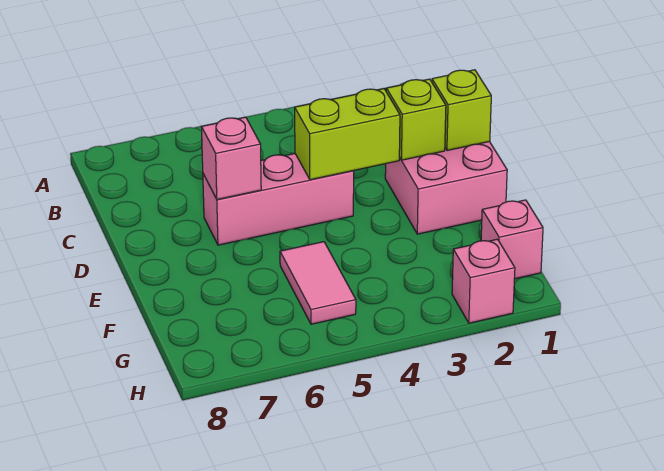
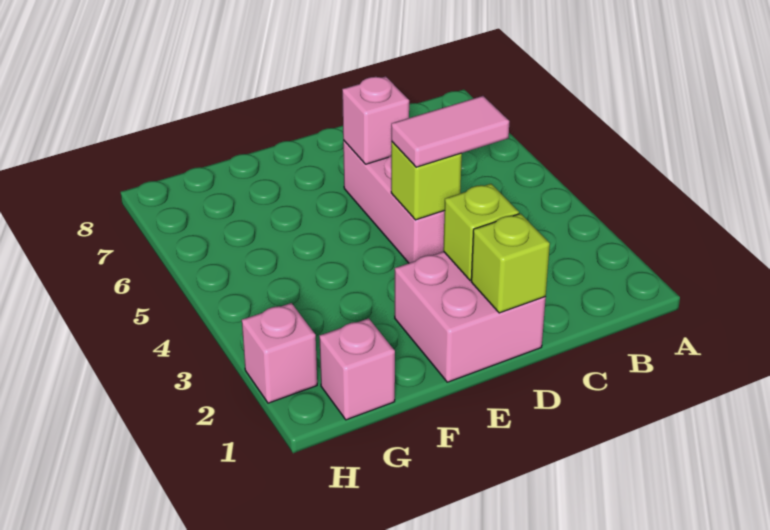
lime 1x2 brick [295,89,400,180] -> lime 1x1 brick [391,142,462,220]
pink 1x2 tile [280,242,356,324] -> pink 1x2 tile moved to [391,96,509,167]

